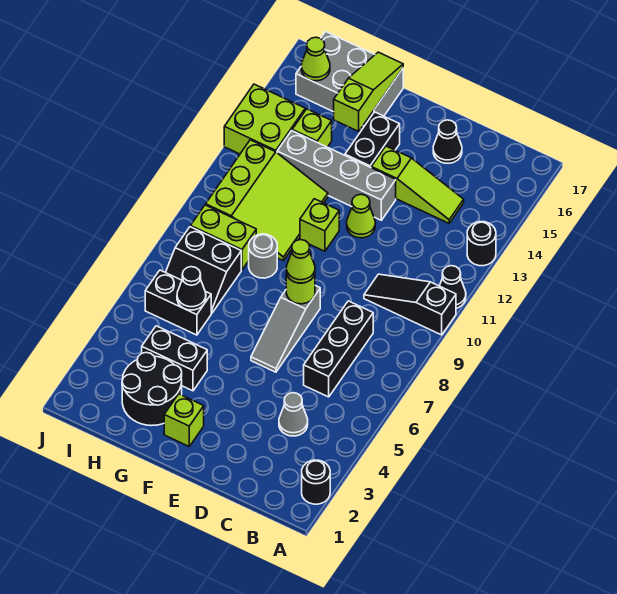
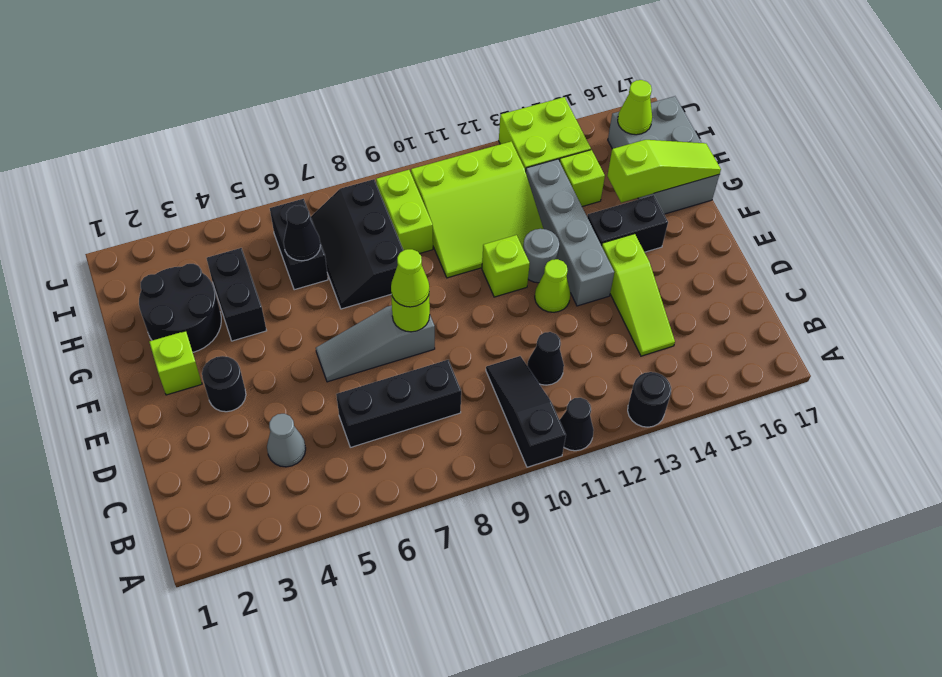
black 1x1 round brick [302,460,330,504] -> black 1x1 round brick moved to [202,356,246,412]
black 1x1 cone [433,120,462,163] -> black 1x1 cone moved to [527,332,564,385]
grey 1x1 round brick [249,234,277,278] -> grey 1x1 round brick moved to [523,229,559,283]
black 2x2 slope [166,227,241,313] -> black 2x3 slope [311,179,404,309]

